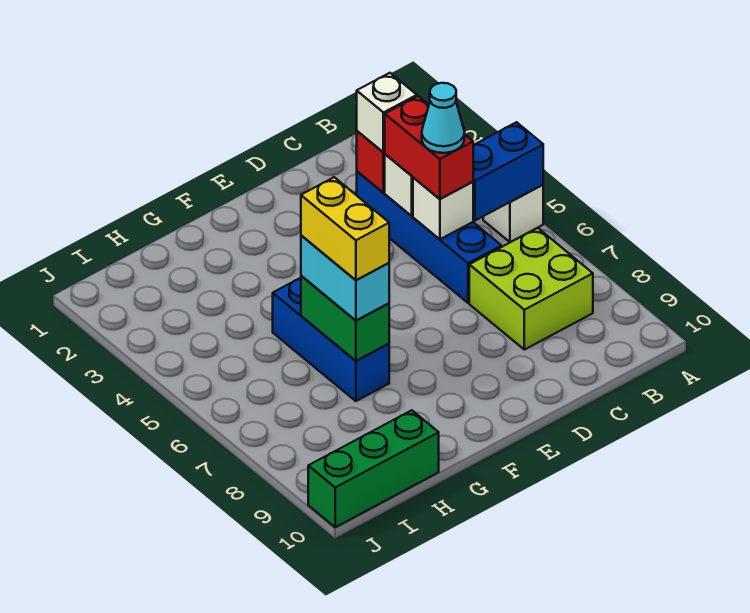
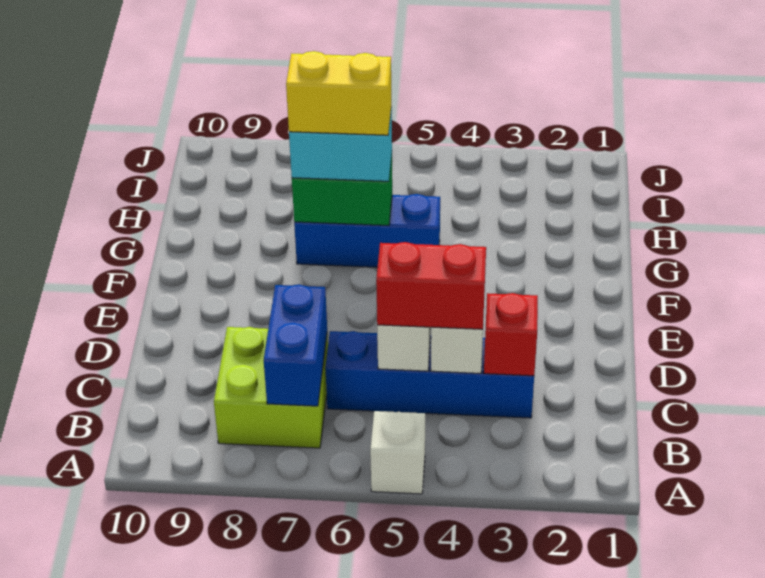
blue 1x2 brick [473,122,543,221] -> blue 1x2 brick moved to [264,284,327,406]
white 1x1 brick [357,73,417,153] -> none
cyan 1x1 cone [422,83,465,153] -> none
green 1x3 brick [308,410,439,527] -> none

